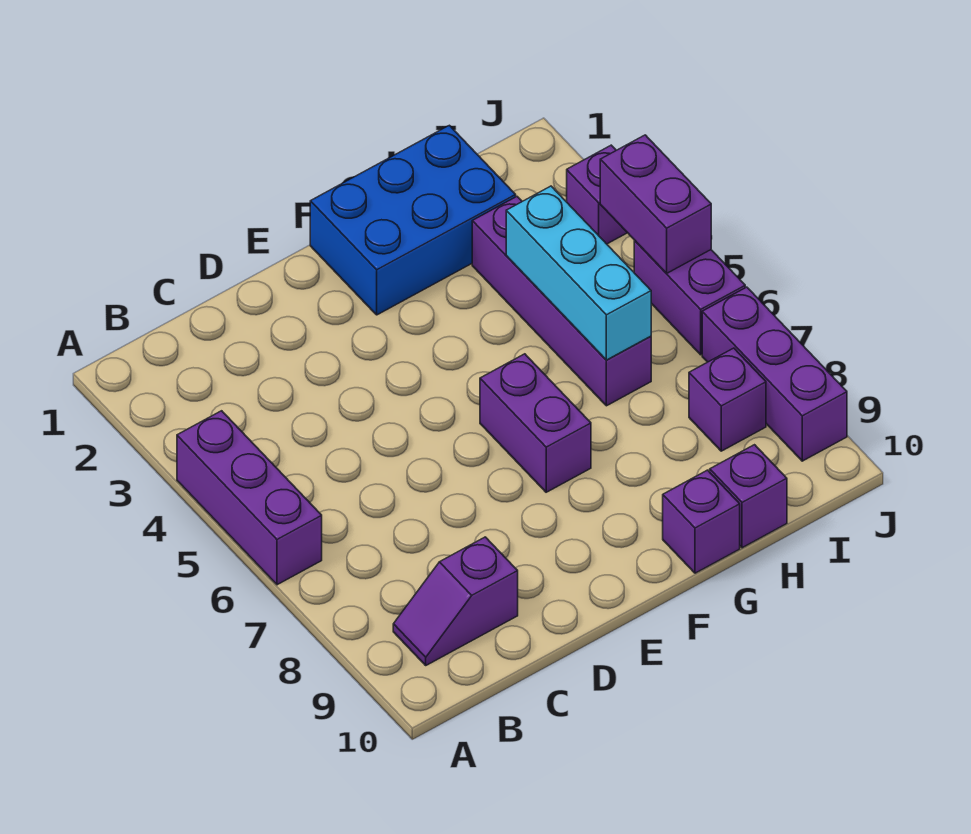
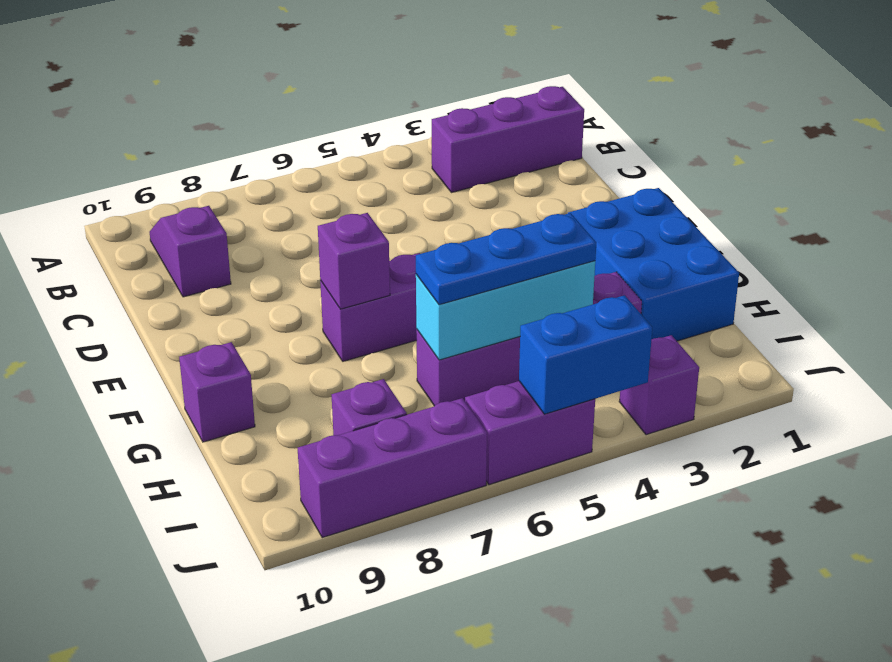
purple 1x3 brick [177,411,322,585] -> purple 1x3 brick moved to [432,86,584,193]
none -> blue 1x3 plate [416,213,596,305]
purple 1x1 brick [710,445,787,548] -> purple 1x1 brick moved to [318,213,390,309]
purple 1x2 brick [600,135,711,274] -> blue 1x2 brick [519,295,652,414]

